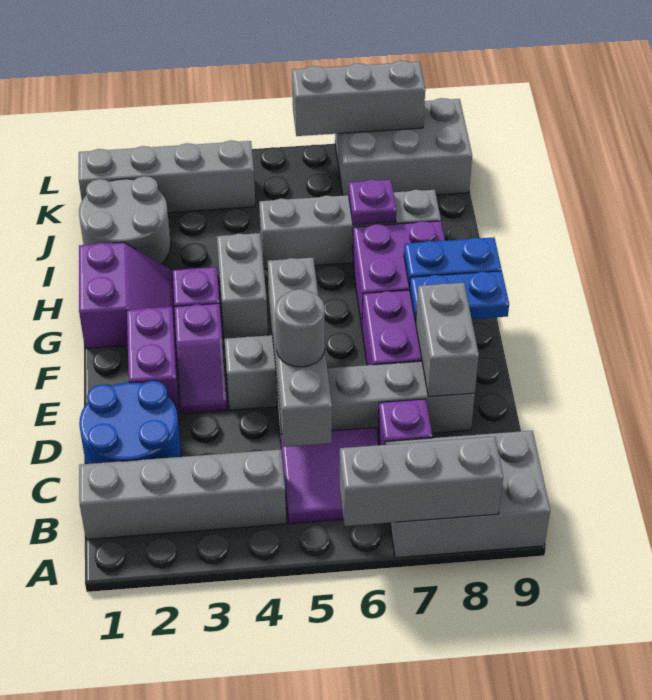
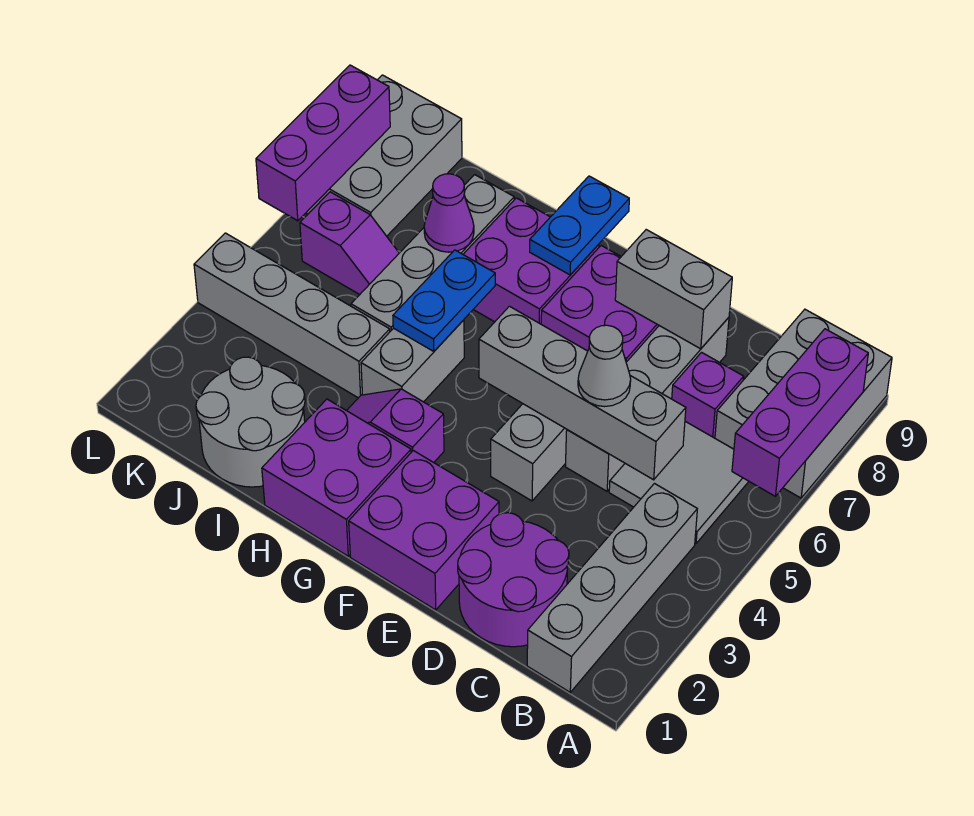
grey 1x3 brick [339,437,503,526] -> purple 1x3 brick [732,329,868,496]
purple 2x2 tile [281,427,378,524] -> grey 2x2 tile [609,422,749,544]
blue 2x2 round brick [79,381,181,464] -> purple 2x2 round brick [458,513,569,647]
grey 1x1 round brick [275,289,325,367] -> grey 1x1 cone [578,325,631,407]
purple 1x2 brick [127,307,179,414] -> purple 2x2 brick [349,451,499,610]
purple 1x2 slope [174,303,227,414] -> purple 1x2 slope moved to [300,192,399,295]
blue 1x2 plate [410,271,509,323] -> blue 1x2 plate moved to [393,250,495,352]
purple 2x2 slope [79,242,176,348] -> purple 2x2 brick [262,399,411,556]
grey 1x2 brick [217,233,268,339] -> grey 1x2 brick turned to [361,320,464,402]
purple 1x1 plate [348,179,396,225] -> purple 1x1 cone [424,174,474,252]
grey 1x4 brick [79,141,255,213] -> grey 1x4 brick turned to [194,233,390,398]
grey 1x3 brick [292,61,425,136] -> purple 1x3 brick [256,65,390,221]

